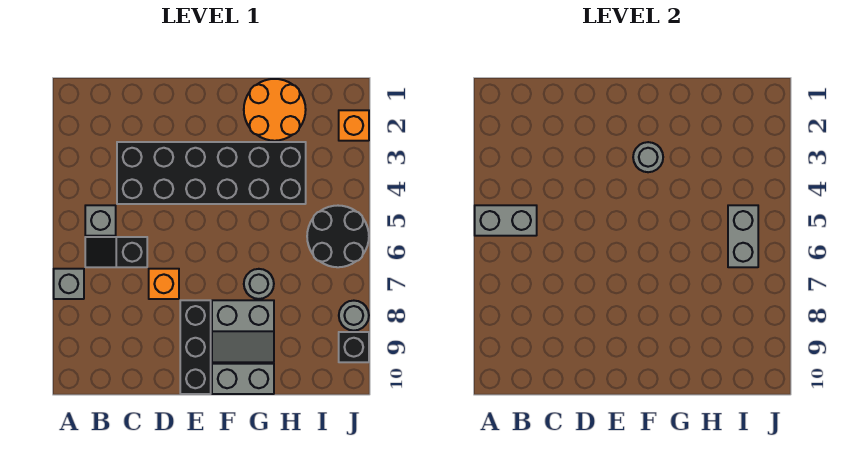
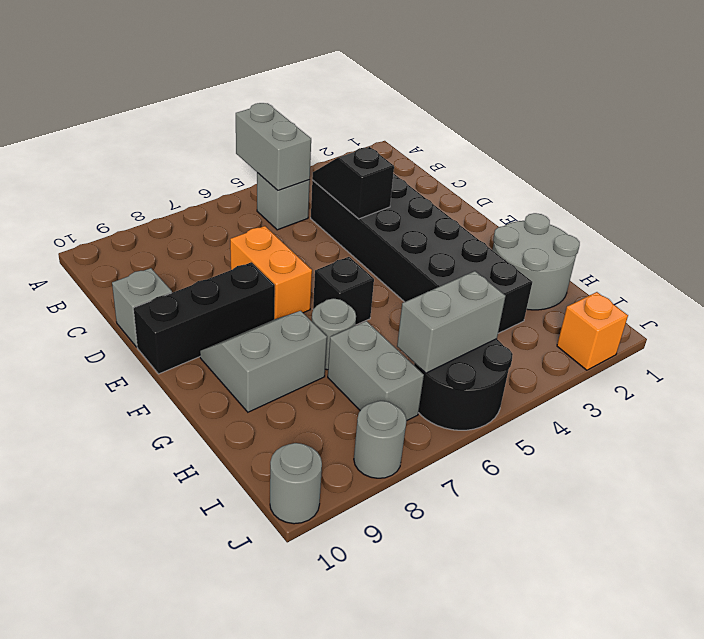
grey 1x1 brick [54,269,84,299] -> grey 1x1 brick moved to [112,268,172,347]
black 1x2 slope [85,237,147,267] -> black 1x2 slope moved to [312,147,394,219]
orange 1x1 brick [149,269,179,299] -> orange 1x2 brick [230,226,312,319]
grey 1x1 round brick [633,142,663,172] -> grey 1x1 round brick moved to [270,443,322,524]
grey 2x2 slope [212,300,274,362] -> grey 2x2 slope turned to [200,311,327,412]
grey 1x2 brick [212,364,274,394] -> grey 1x2 brick moved to [328,321,424,420]
orange 2x2 round brick [244,79,306,141] -> grey 2x2 round brick [492,213,580,310]
black 1x1 brick [339,332,369,362] -> black 1x1 brick moved to [313,257,374,325]

